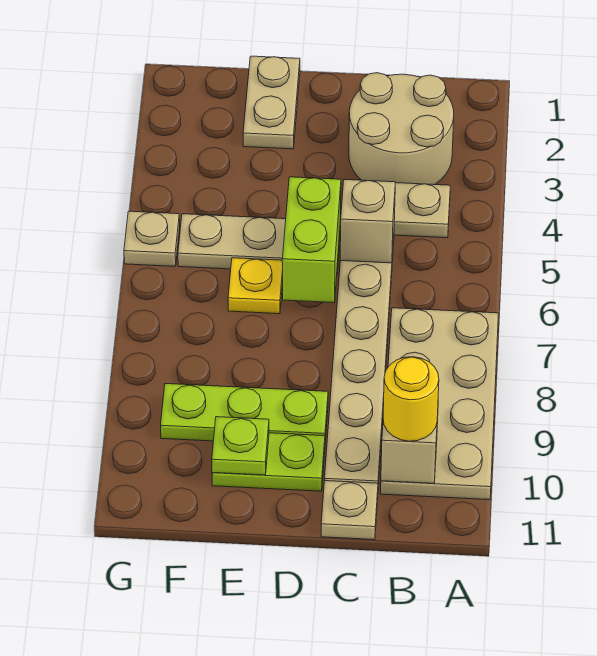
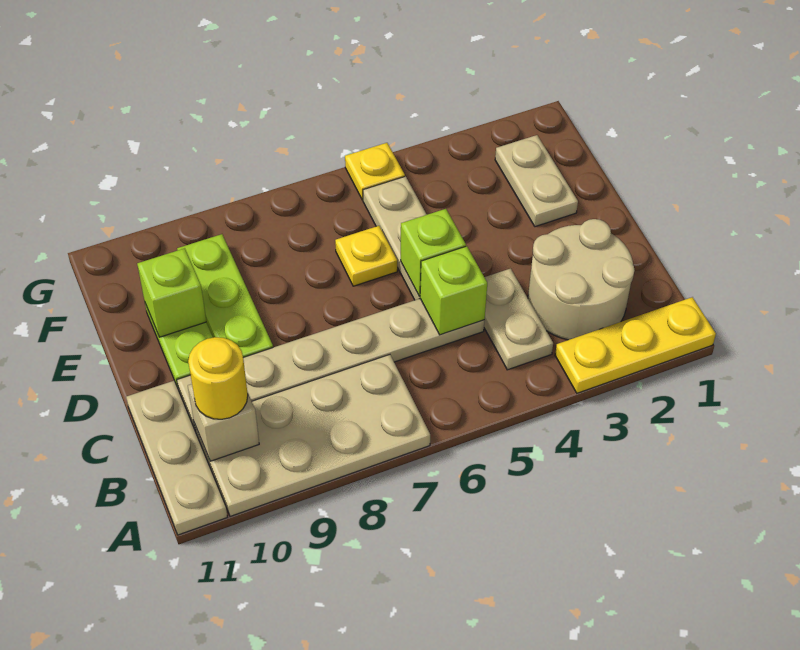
none -> yellow 1x3 plate [555,297,716,393]
tan 1x1 brick [340,179,395,263] -> lime 1x1 brick [420,246,487,335]
tan 1x1 plate [321,481,378,540] -> tan 1x3 plate [126,381,227,535]
lime 1x2 brick [282,177,341,303] -> lime 1x1 brick [401,209,466,296]
tan 1x2 plate [243,56,300,149] -> tan 1x2 plate turned to [495,135,578,227]
lime 1x1 plate [212,417,269,475] -> lime 1x1 brick [137,248,206,337]
tan 1x1 plate [124,211,180,266] -> yellow 1x1 plate [345,143,405,200]

